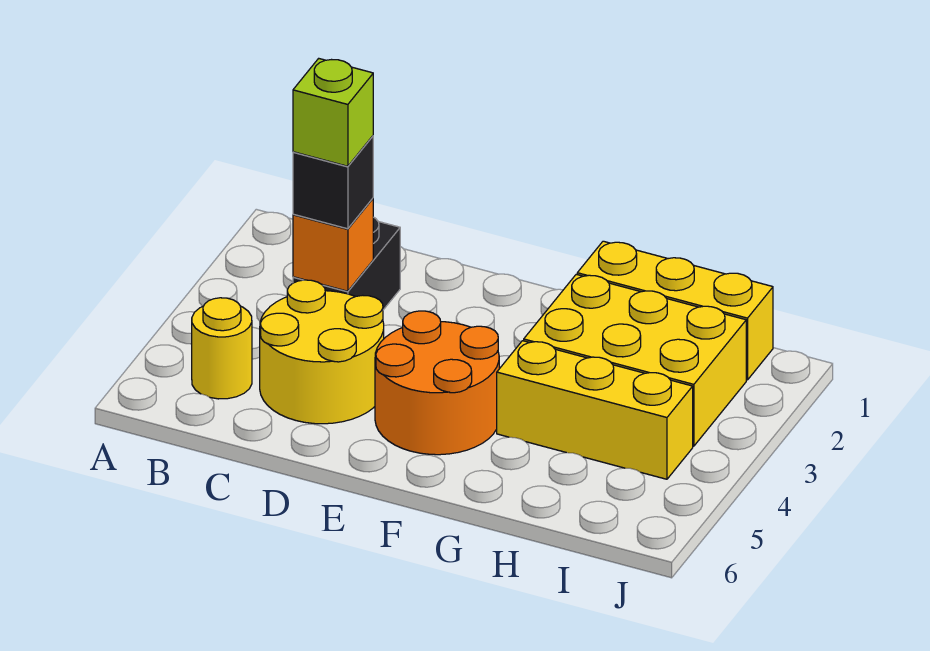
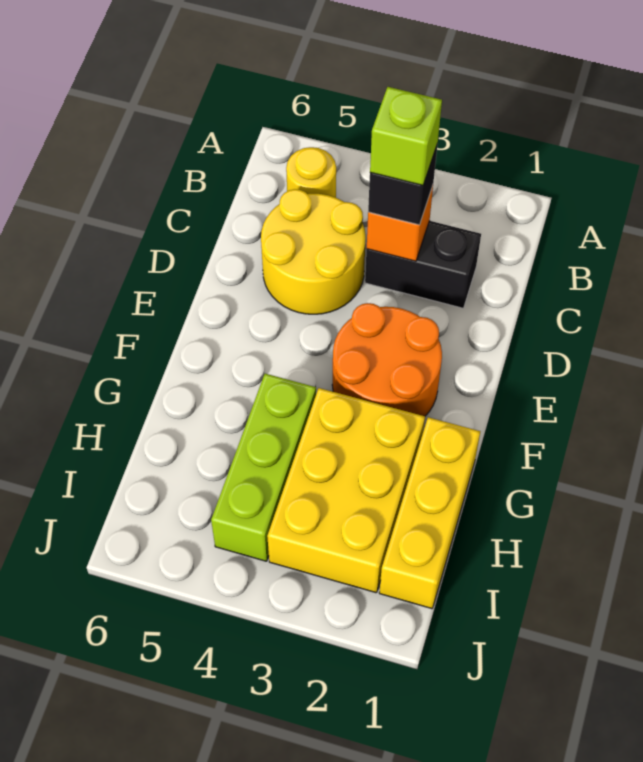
orange 2x2 round brick [375,311,499,455] -> orange 2x2 round brick moved to [332,303,442,416]
yellow 1x3 brick [497,341,693,479] -> lime 1x3 brick [211,374,316,561]

